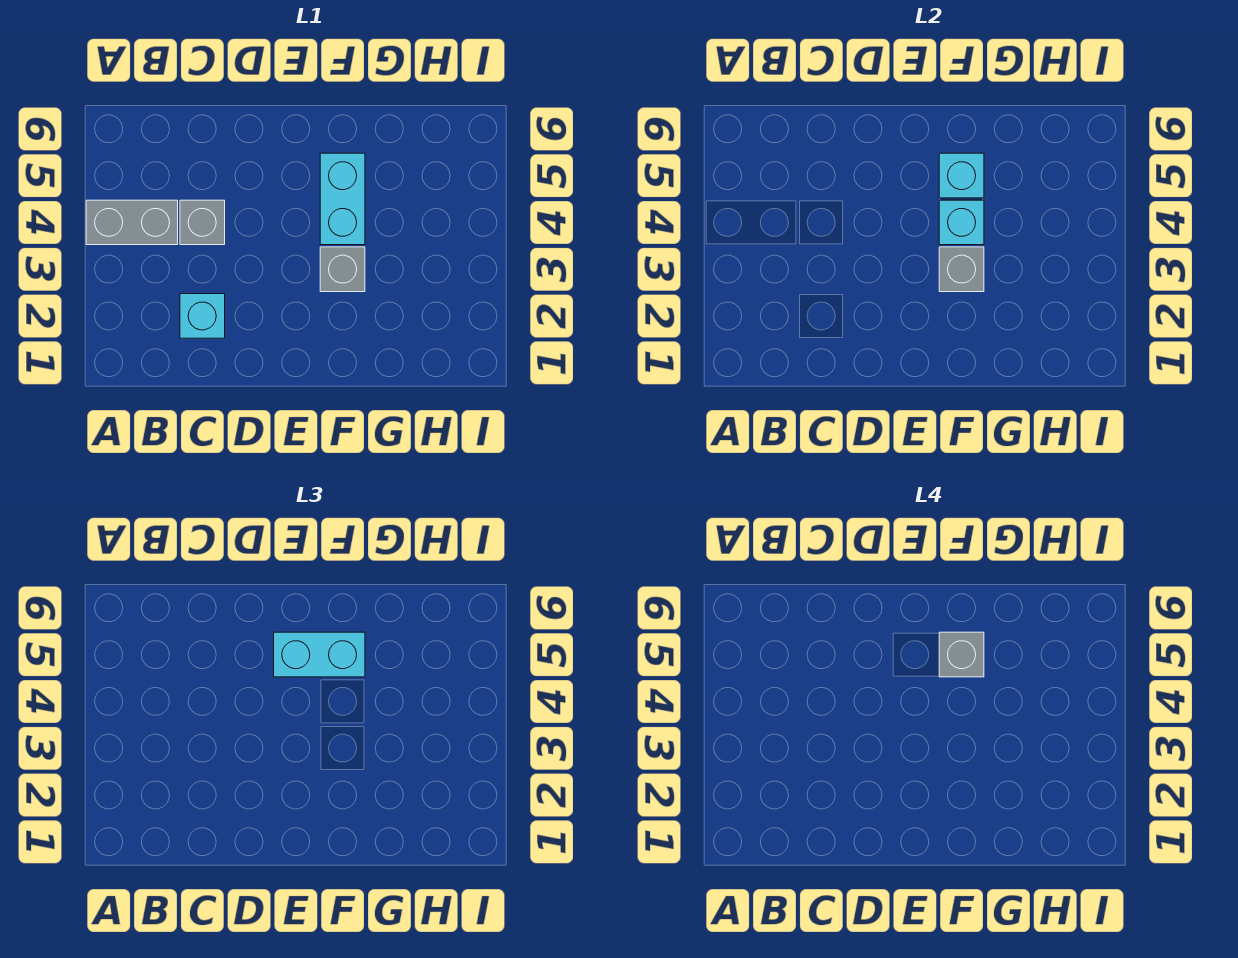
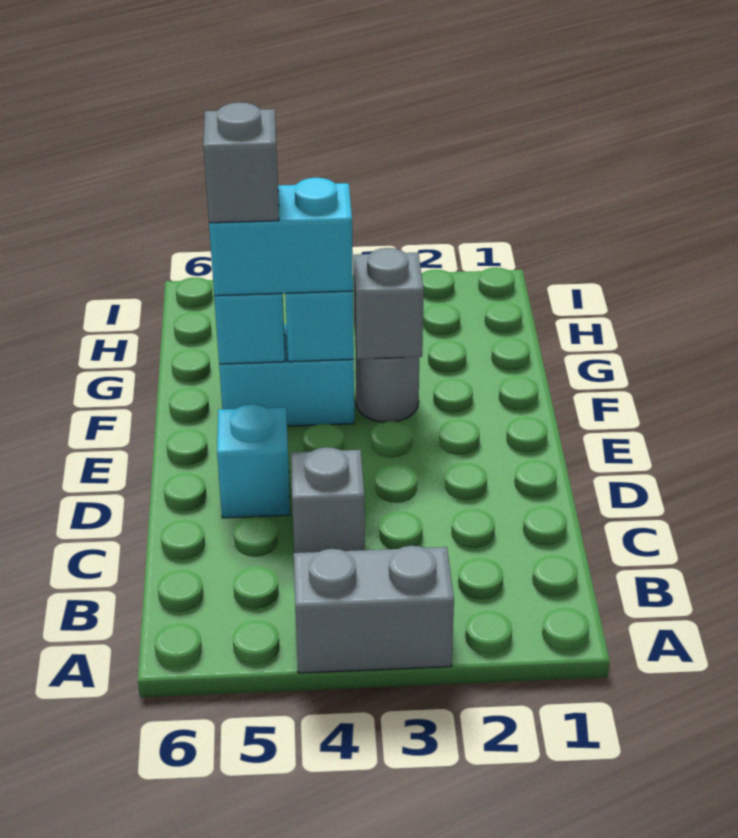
grey 1x2 brick [86,200,178,245] -> grey 1x2 brick turned to [294,546,454,673]
cyan 1x1 brick [180,294,225,338] -> cyan 1x1 brick moved to [217,404,290,518]
cyan 1x2 brick [274,632,365,677] -> cyan 1x2 brick turned to [209,178,353,296]
grey 1x1 brick [320,247,365,292] -> grey 1x1 round brick [355,341,419,422]

